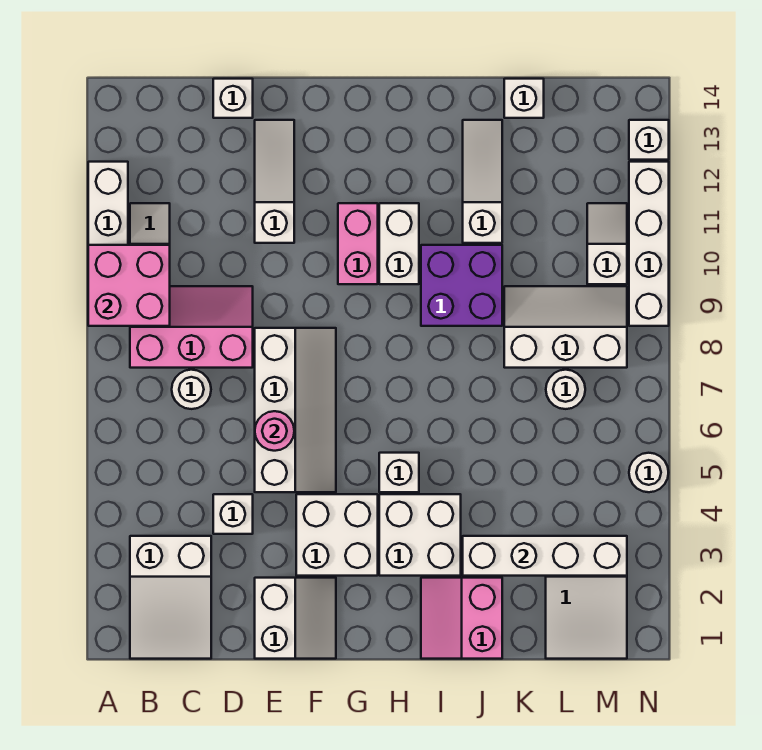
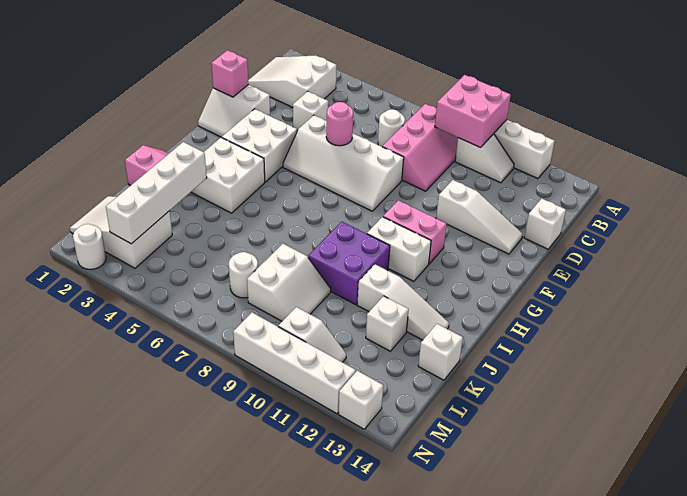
none -> pink 1x1 brick [211,50,248,97]
white 1x1 brick [379,453,419,492] -> white 1x1 brick moved to [366,296,409,351]
white 2x3 slope [504,286,627,368] -> white 2x2 slope [247,244,331,321]
white 1x1 round brick [629,453,669,492] -> white 1x1 round brick moved to [73,224,106,269]

